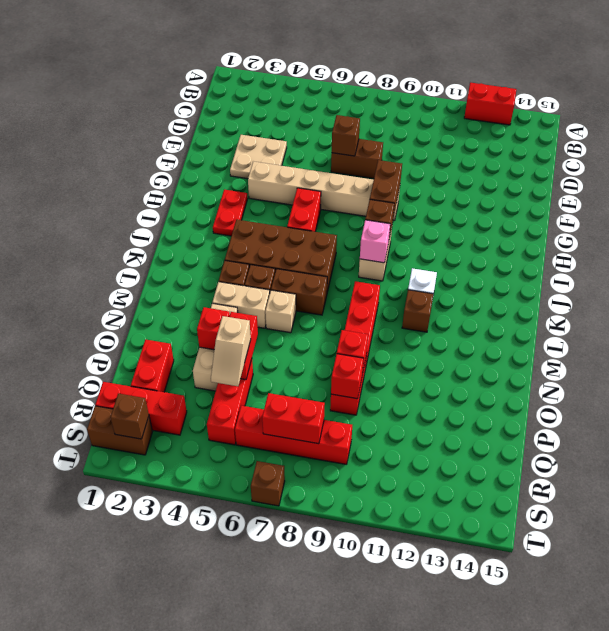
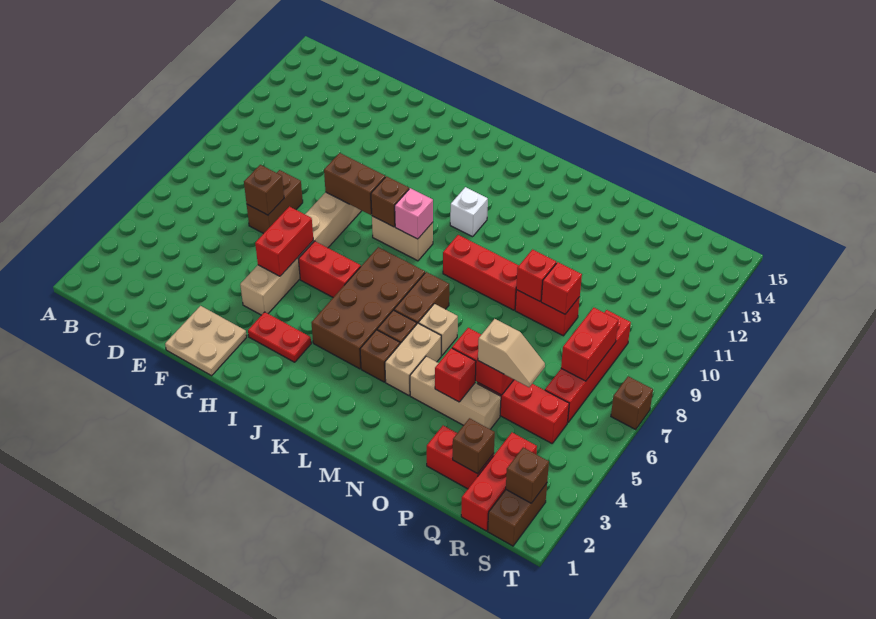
red 1x2 brick [464,83,516,125] -> red 1x2 brick moved to [255,206,313,276]
tan 2x2 plate [230,135,287,179] -> tan 2x2 plate moved to [165,306,247,376]
brown 1x1 brick [402,290,433,332] -> brown 1x1 brick moved to [453,418,495,474]

